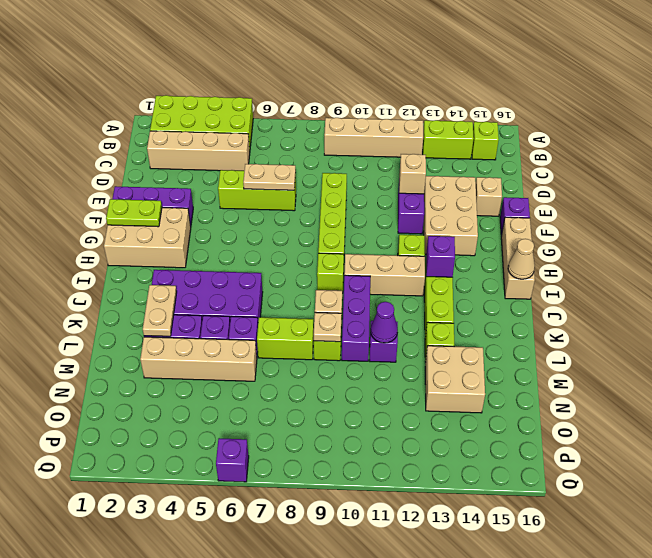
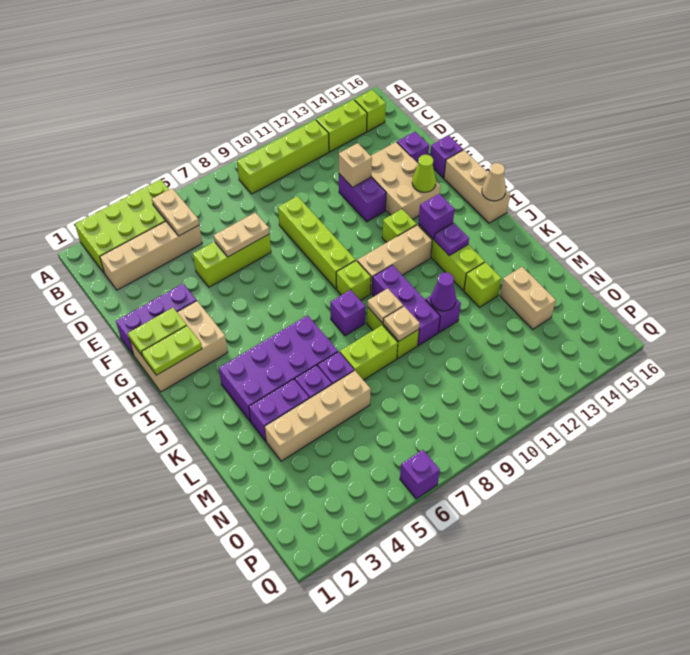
tan 1x4 brick [324,118,423,157] -> lime 1x4 brick [237,120,329,194]
tan 1x1 brick [476,177,502,216] -> purple 1x1 brick [397,132,429,163]
none -> lime 1x1 cone [412,155,436,192]
none -> lime 1x2 plate [142,326,202,375]
none -> purple 1x1 brick [330,290,366,336]
none -> purple 1x1 plate [434,223,469,256]
tan 1x2 plate [143,285,177,336] -> tan 1x2 plate moved to [152,188,199,236]
tan 2x2 brick [425,346,485,413] -> tan 1x2 brick [500,267,556,330]

